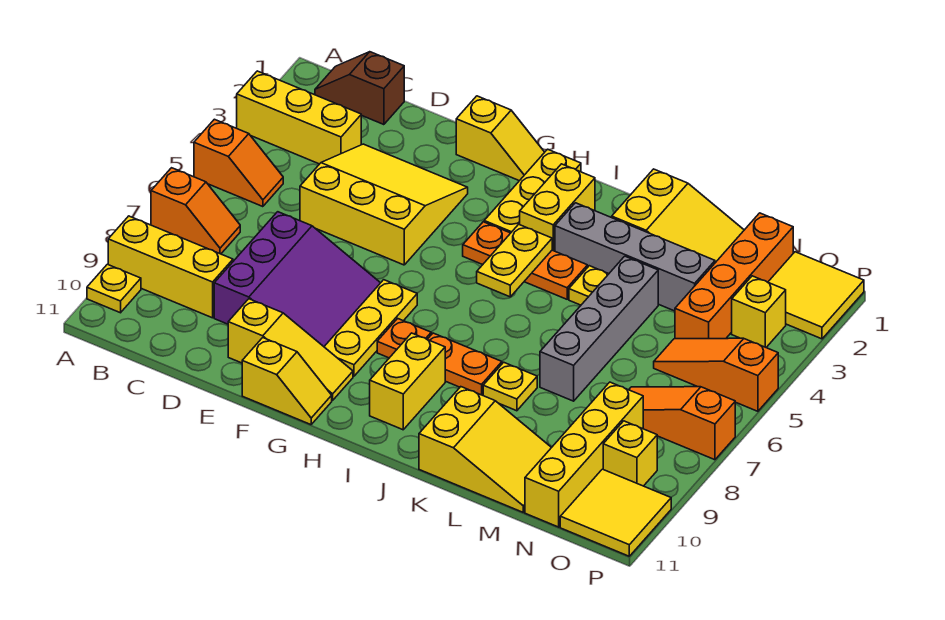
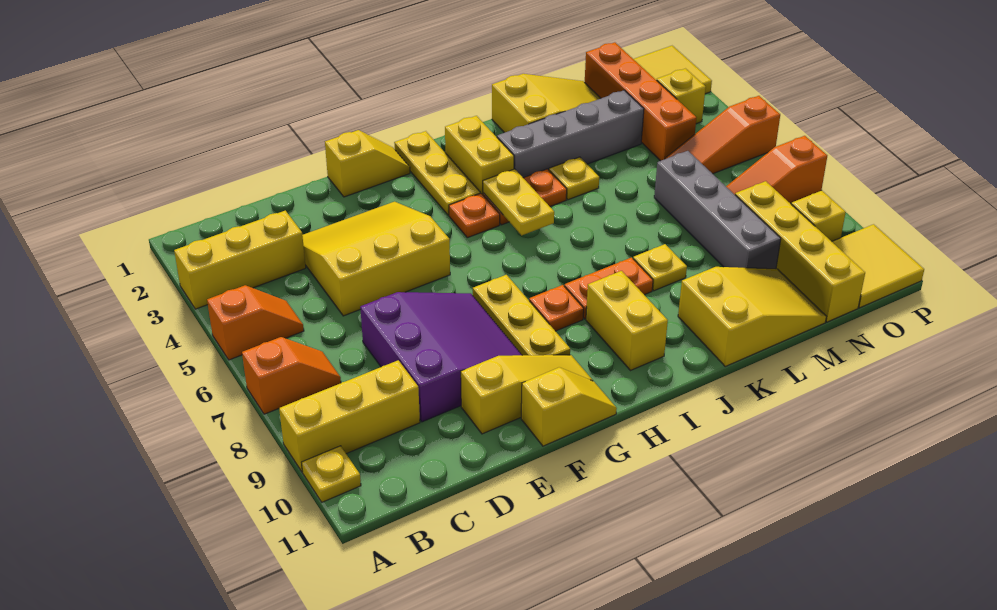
brown 1x2 slope [315,52,404,125] -> none
grey 1x4 brick [540,256,658,401] -> grey 1x4 brick moved to [654,151,781,269]

